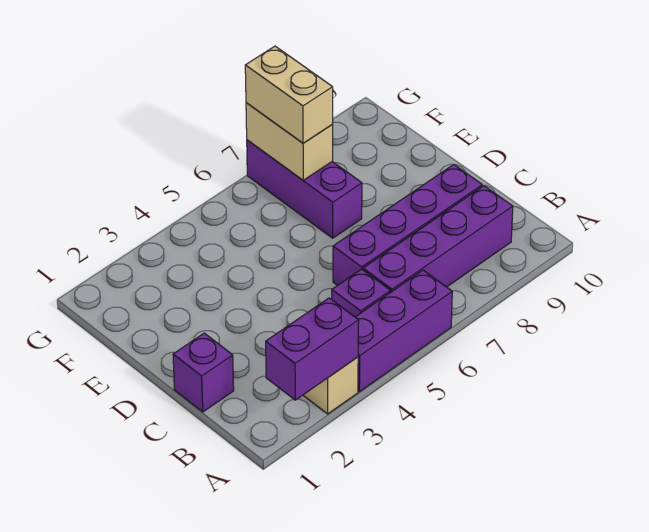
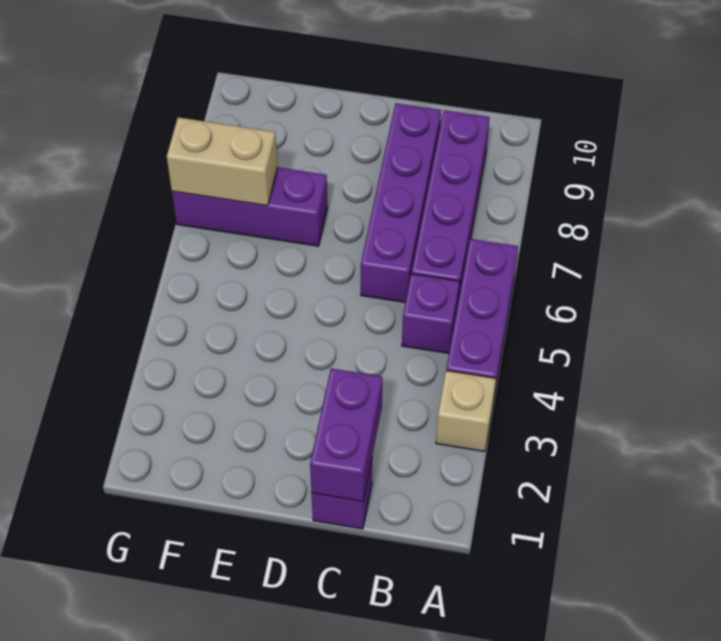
purple 1x2 brick [266,298,359,400] -> purple 1x2 brick moved to [310,368,382,501]
tan 1x2 brick [245,46,333,143] -> none

